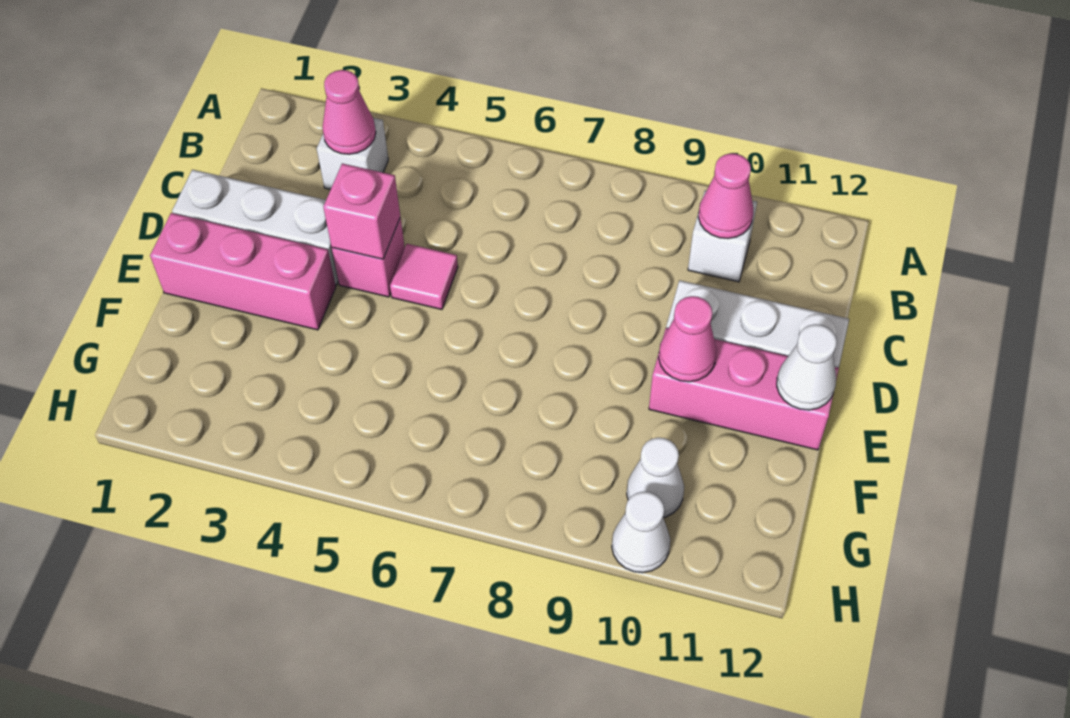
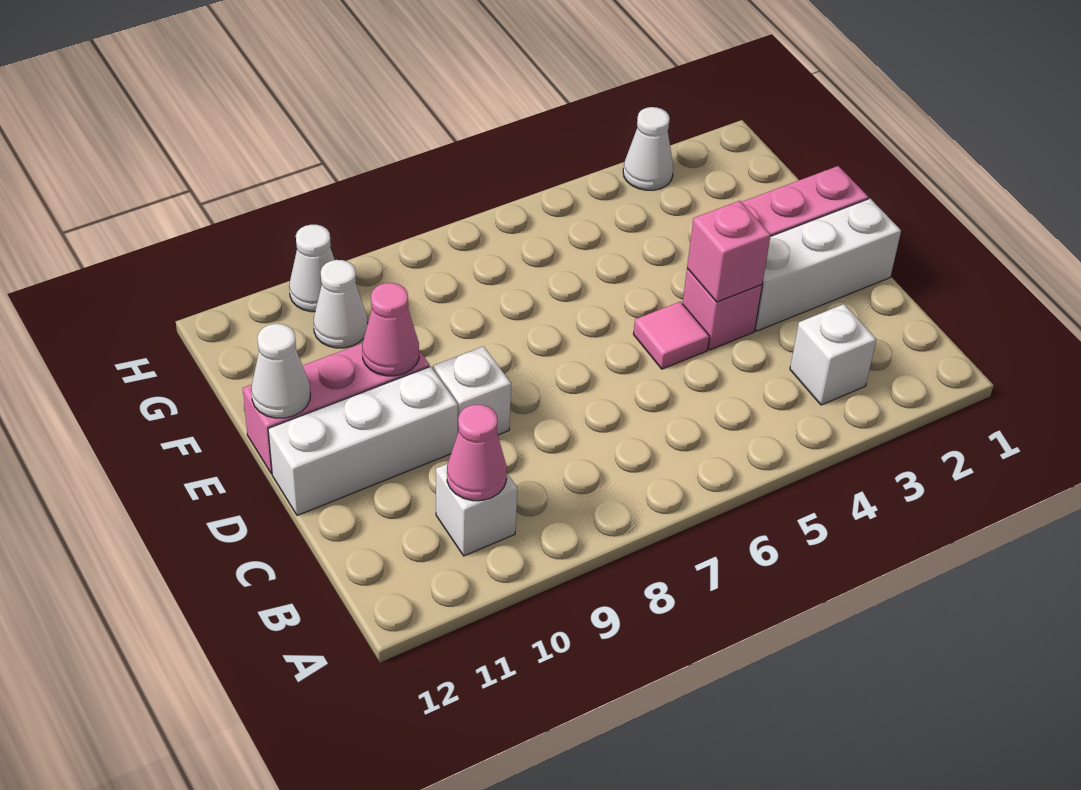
pink 1x1 cone [322,70,376,154] -> none
none -> white 1x1 brick [433,346,511,435]
none -> white 1x1 cone [623,107,674,190]

